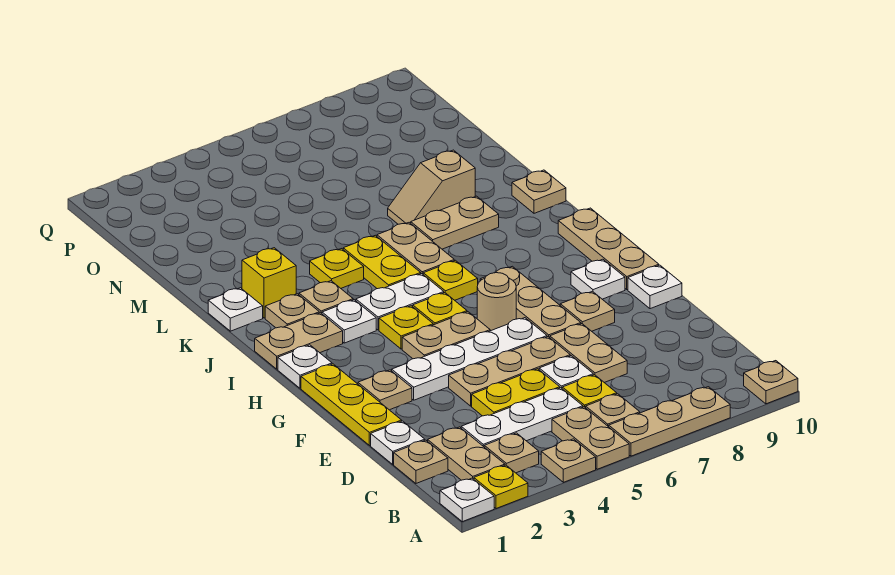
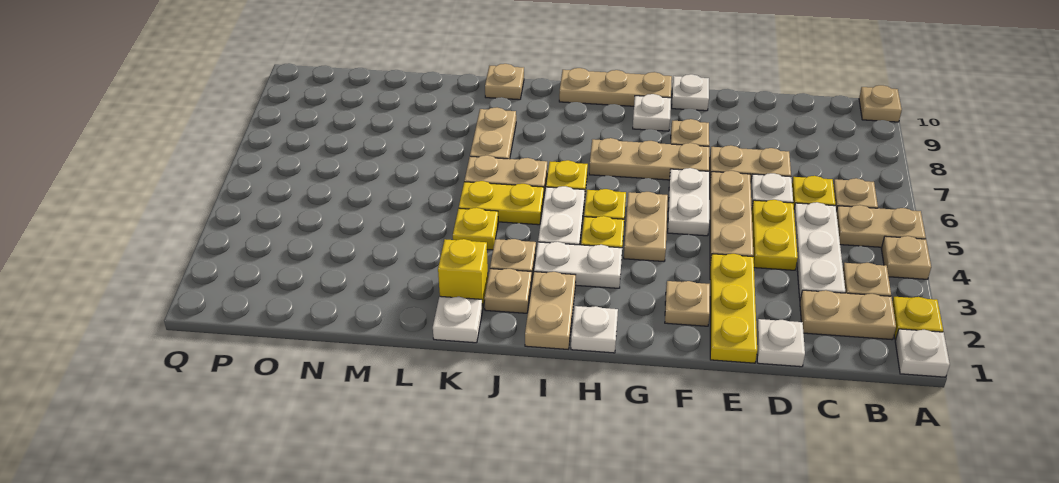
tan 1x3 plate [609,387,730,456] -> none
tan 1x1 plate [394,440,448,483] -> none
yellow 1x3 plate [301,364,402,446] -> yellow 1x3 plate turned to [710,254,757,363]
white 1x4 plate [392,318,547,400] -> white 1x2 plate [668,168,709,236]
tan 1x1 round brick [477,273,516,331] -> none
white 1x1 plate [322,300,376,343] -> white 1x2 plate [534,242,622,288]
tan 1x2 slope [388,150,475,224] -> none

